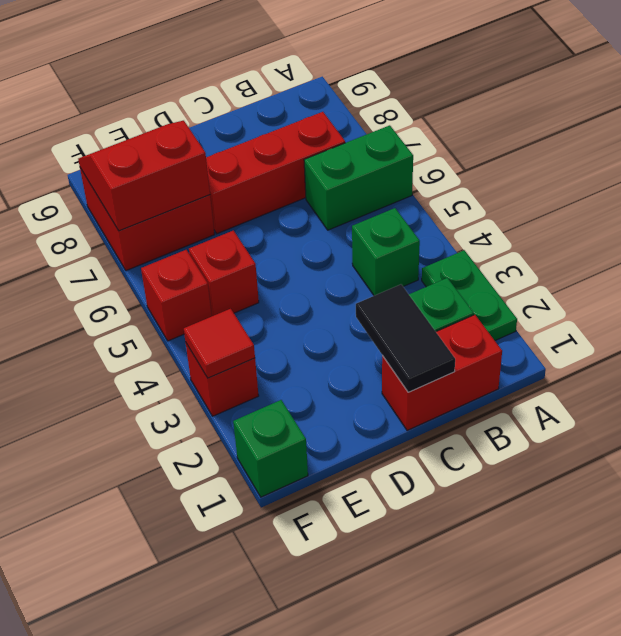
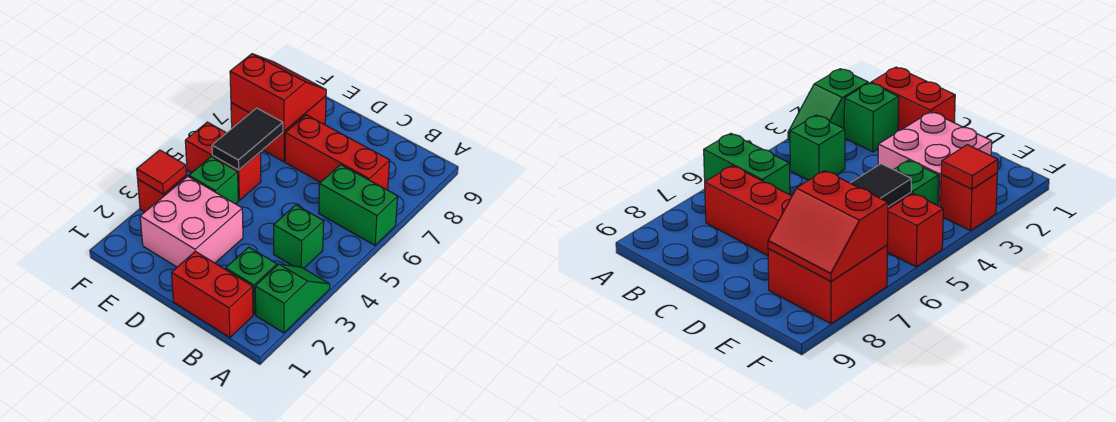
green 1x2 plate [422,250,517,340] -> green 1x2 slope [255,264,330,333]
black 1x2 tile [356,284,455,392] -> black 1x2 tile moved to [212,108,283,170]
none -> pink 2x2 brick [140,176,243,267]
green 1x1 brick [233,400,308,497] -> green 1x1 brick moved to [189,157,238,204]

